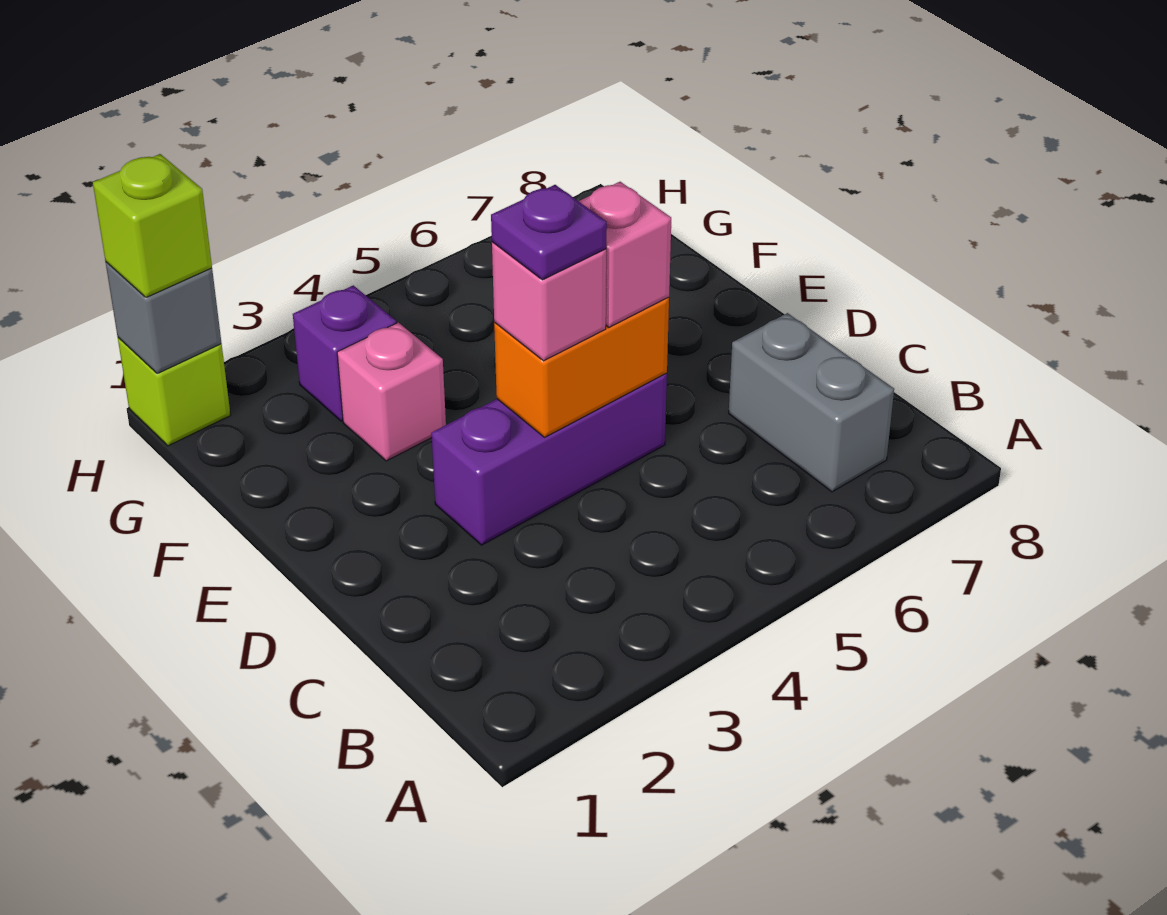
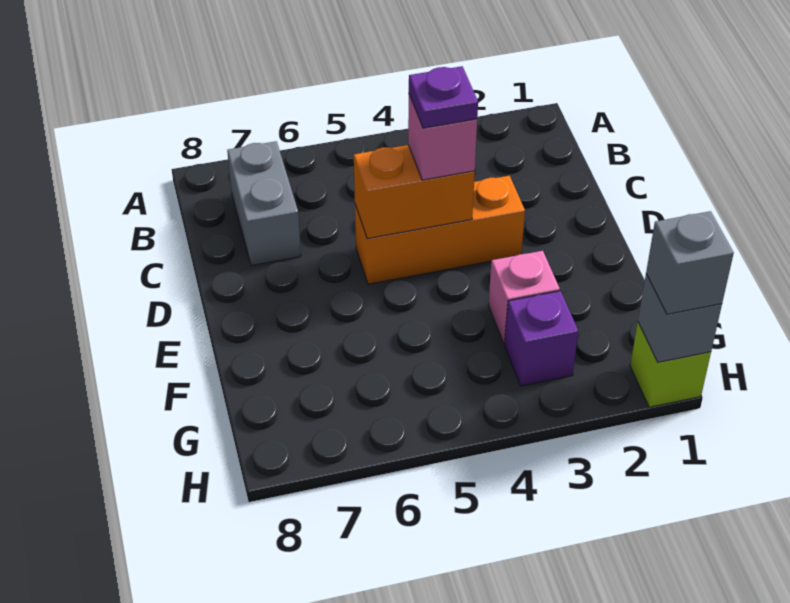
purple 1x3 brick [431,373,667,545] -> orange 1x3 brick [355,176,525,284]
pink 1x1 brick [579,182,671,327] -> none
lime 1x1 brick [93,154,212,298] -> grey 1x1 brick [646,211,734,314]

